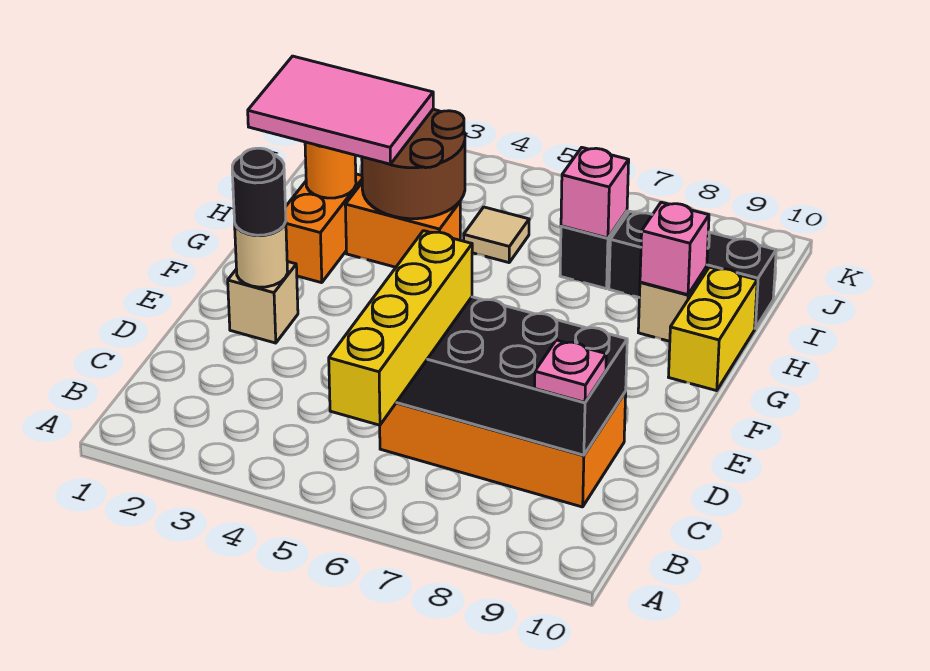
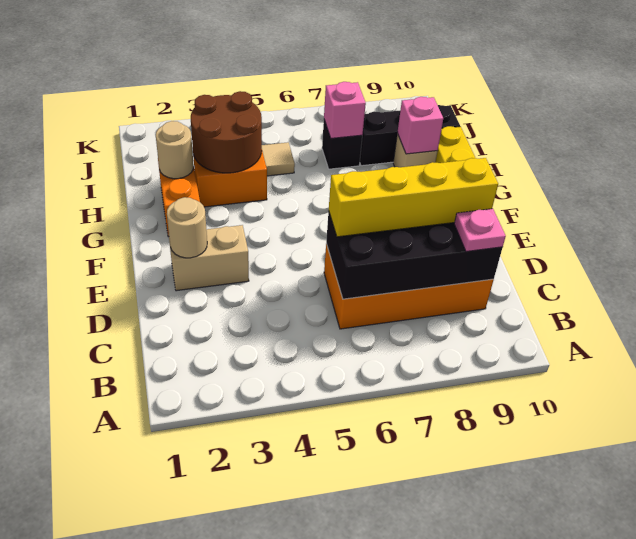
yellow 1x4 brick [329,231,472,425] -> yellow 1x4 brick turned to [329,158,498,237]
tan 1x1 brick [228,262,298,343] -> tan 1x2 brick [169,225,249,291]
black 1x1 round brick [232,148,286,235] -> none
pink 2x3 tile [248,56,433,164] -> none
orange 1x1 round brick [305,142,356,198] -> tan 1x1 round brick [156,121,194,179]

